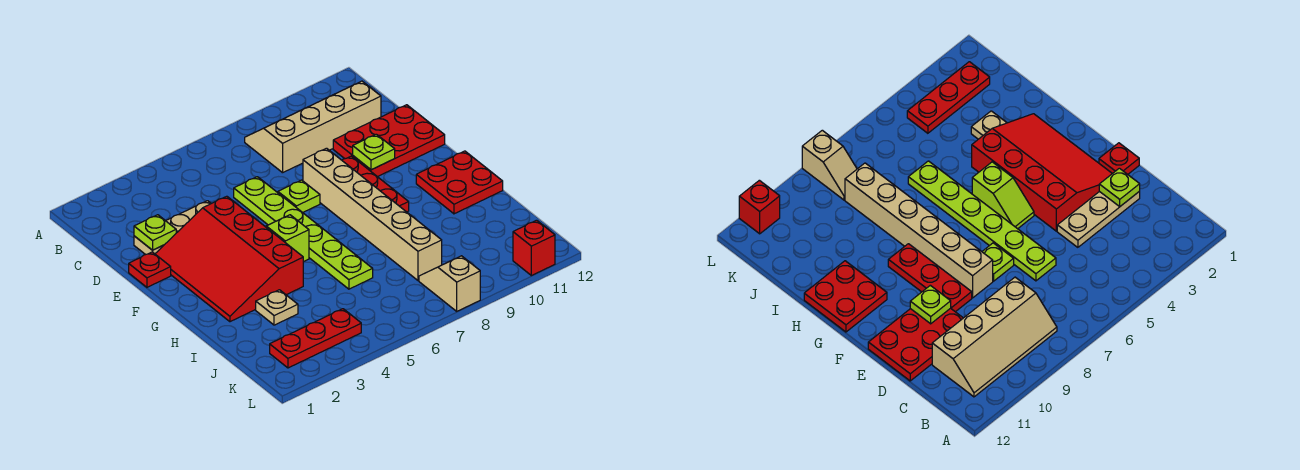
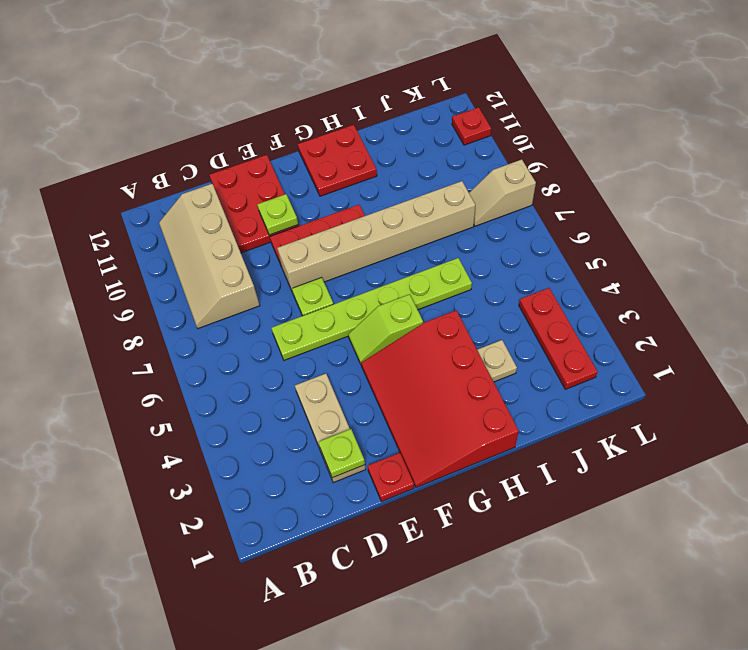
red 3x4 slope [155,196,303,322] -> red 3x4 slope turned to [361,310,519,487]
red 1x1 brick [513,220,555,276] -> red 1x1 plate [452,107,491,145]

